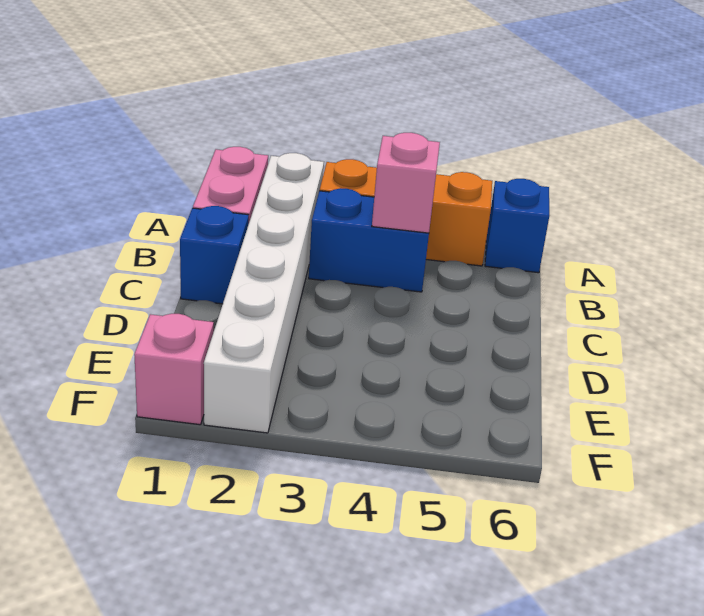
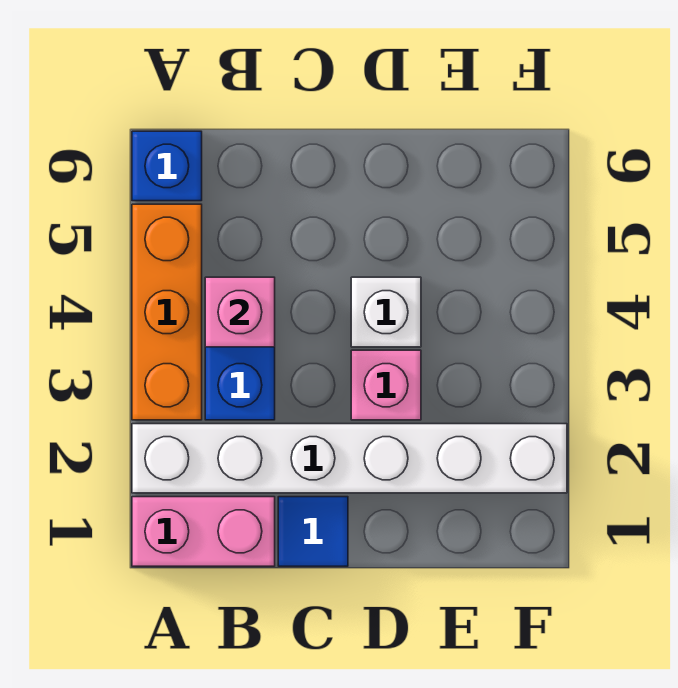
blue 1x1 brick [180,206,249,304] -> blue 1x1 tile [278,497,348,566]
none -> white 1x1 brick [351,277,421,347]
pink 1x1 brick [134,314,214,425] -> pink 1x1 brick moved to [351,350,421,420]

